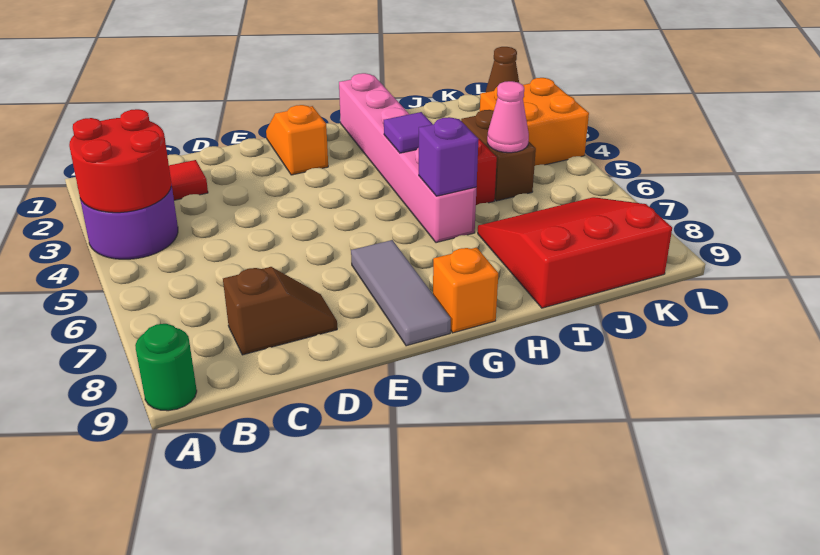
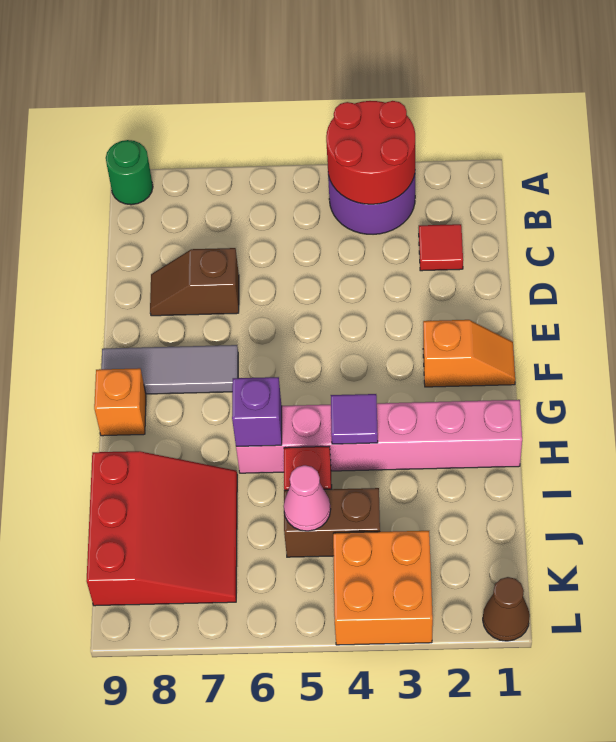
brown 1x2 slope [223,267,337,355] -> brown 1x2 slope turned to [150,248,239,316]

